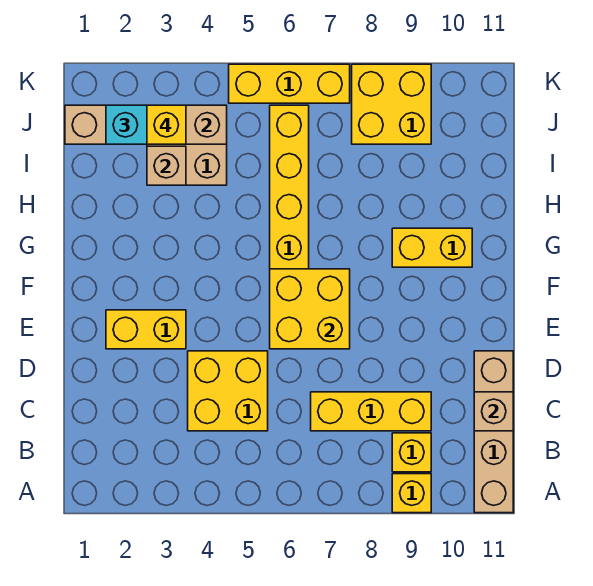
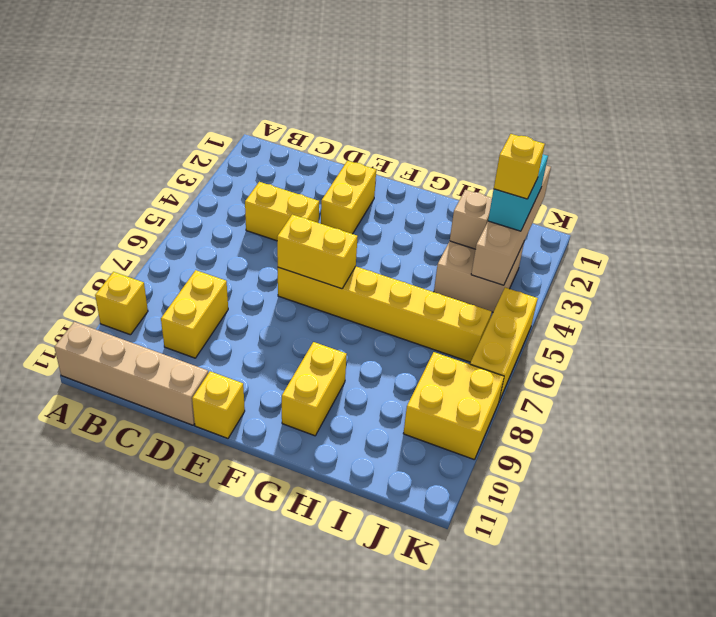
yellow 1x1 brick [392,433,431,472] -> yellow 1x1 brick moved to [192,371,245,438]
yellow 2x2 brick [188,351,268,431] -> yellow 1x2 brick [245,182,319,241]
yellow 1x3 brick [311,392,431,431] -> yellow 1x2 brick [161,270,228,358]
tan 1x1 brick [474,392,513,431] -> none
yellow 2x2 brick [270,269,350,349] -> yellow 1x2 brick [277,215,358,289]

